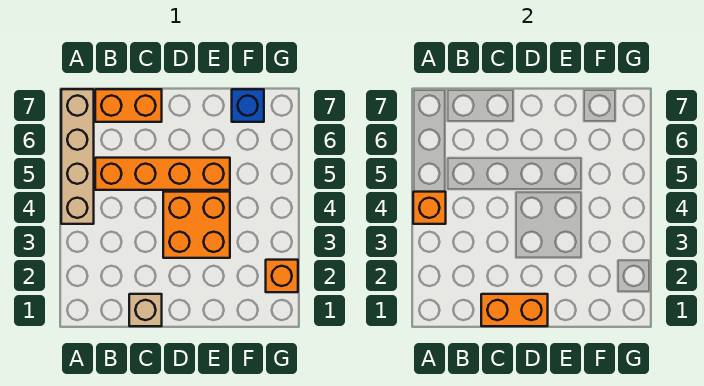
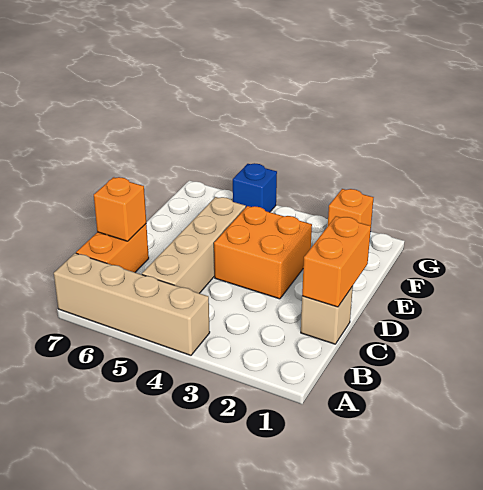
orange 1x1 brick [413,192,446,224] -> orange 1x1 brick moved to [94,177,146,241]
orange 1x4 brick [95,158,230,190] -> tan 1x4 brick [142,197,246,293]
blue 1x1 brick [232,89,264,122] -> blue 1x1 brick moved to [233,163,277,212]

